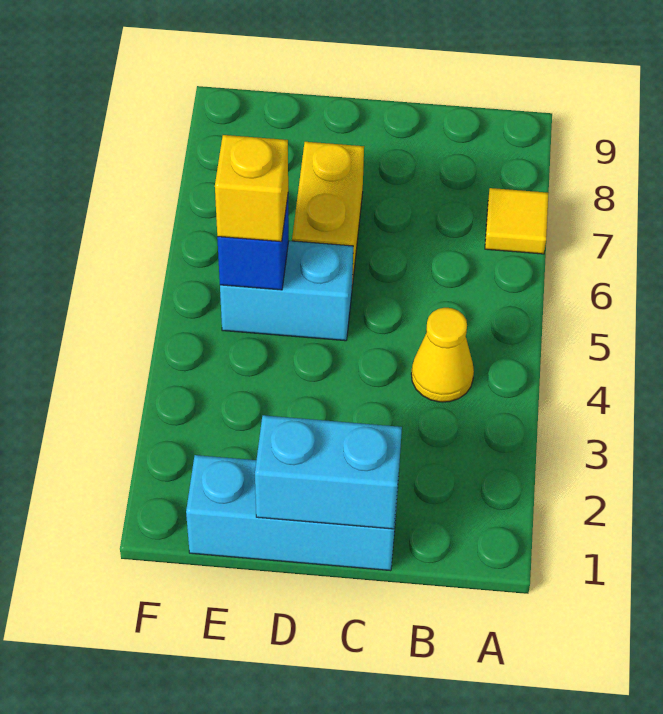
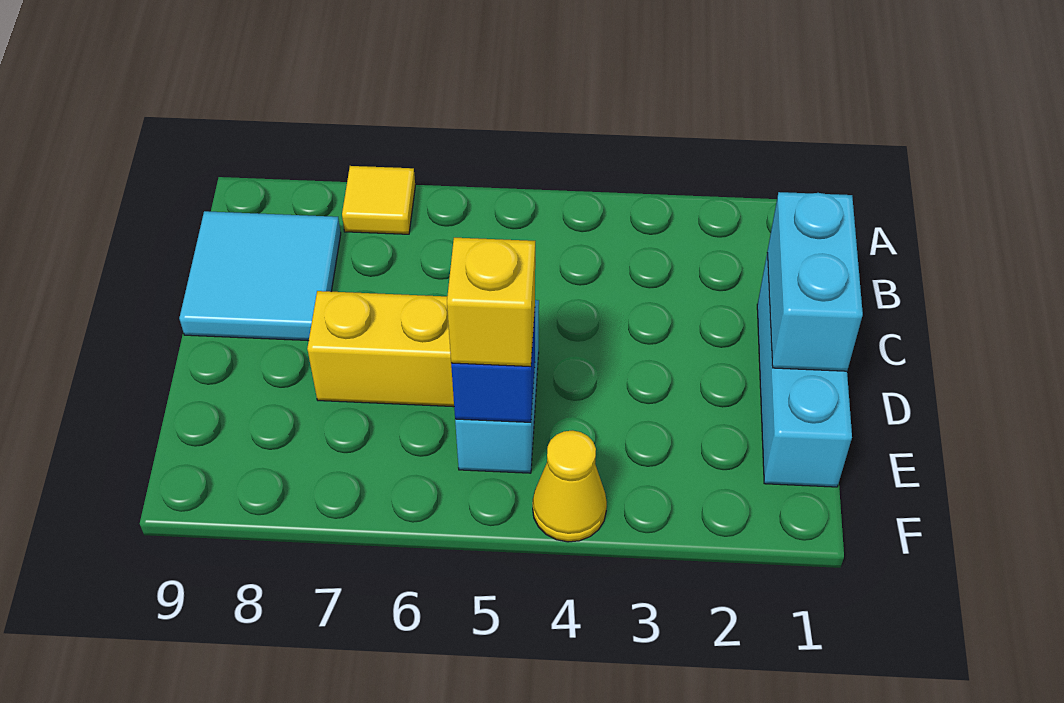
yellow 1x1 cone [411,308,474,402] -> yellow 1x1 cone moved to [533,431,607,542]
none -> cyan 2x2 tile [179,211,341,341]

